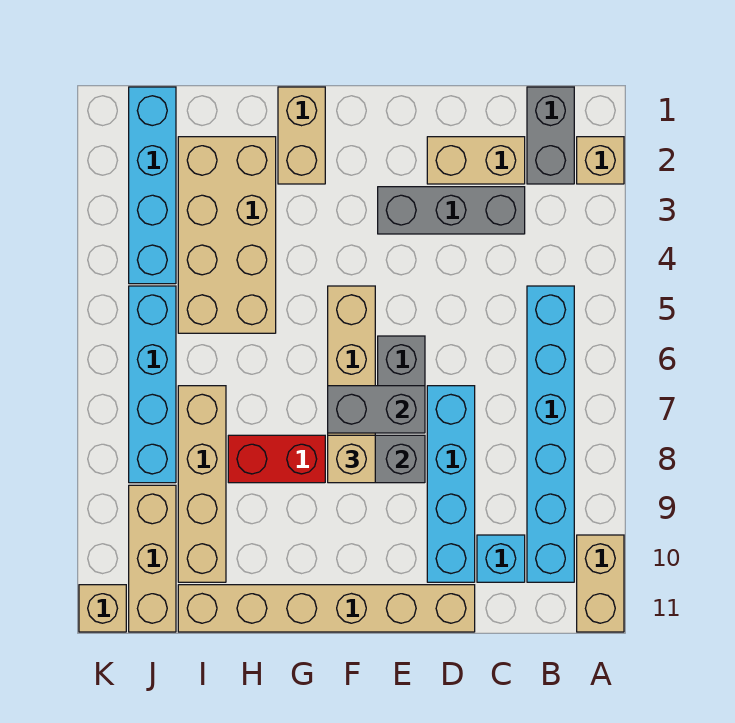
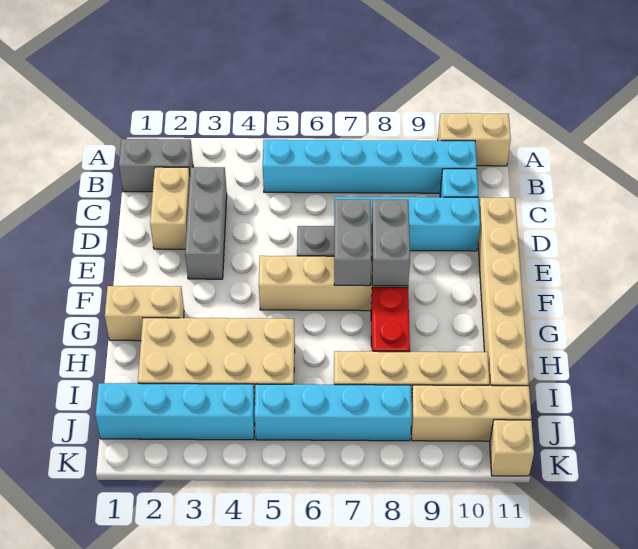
tan 1x1 brick [577,137,624,184] -> none
tan 1x1 brick [328,435,375,483] -> none

